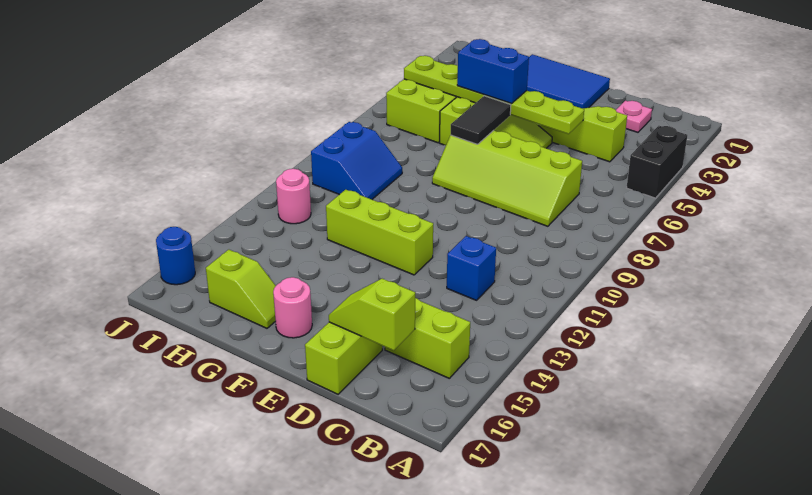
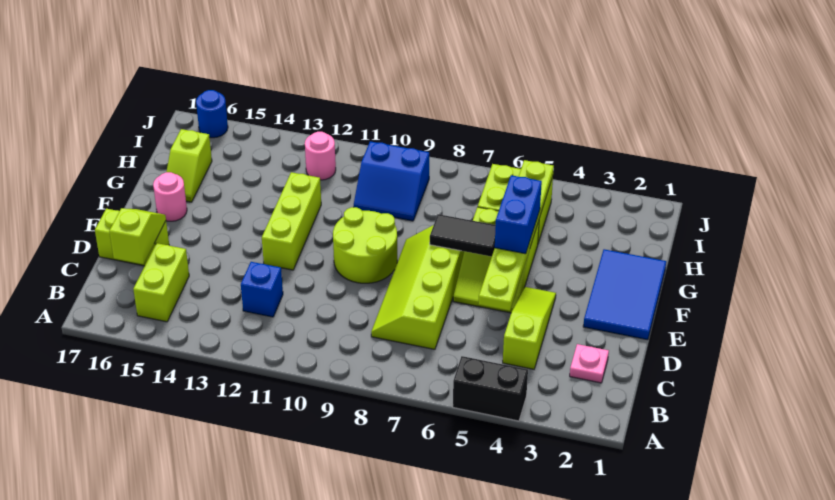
none -> lime 2x2 round brick [333,207,397,283]

